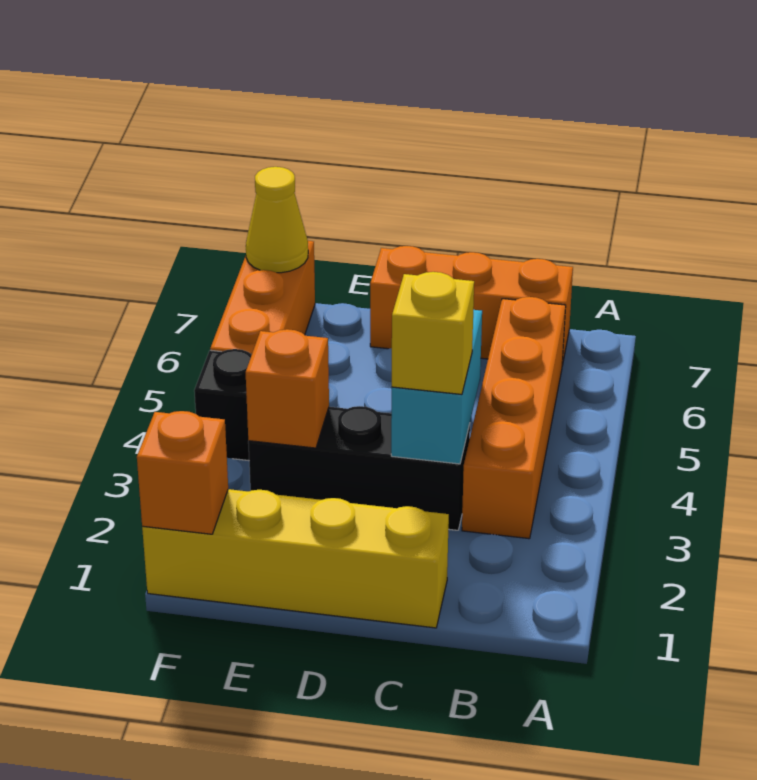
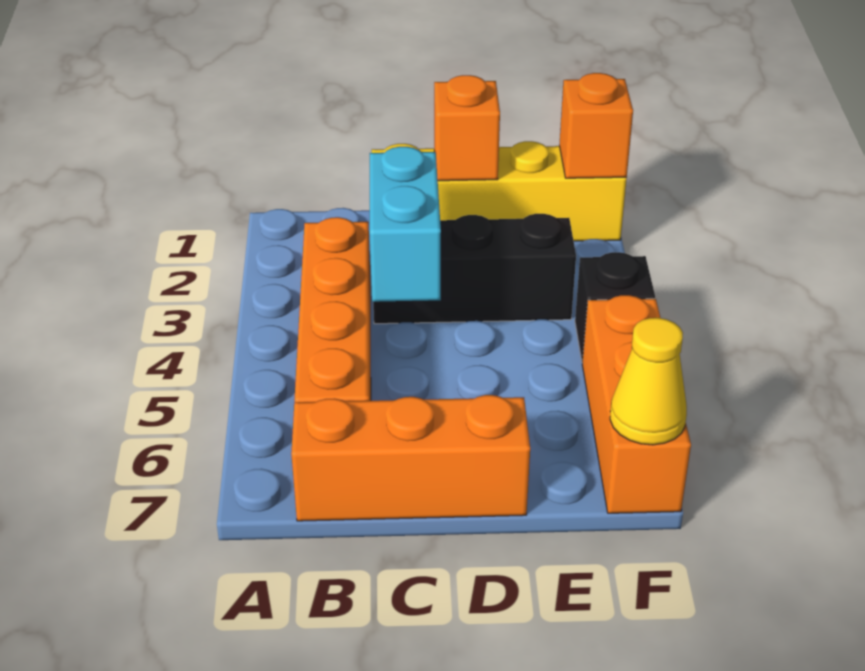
yellow 1x1 brick [392,272,474,394] -> none
orange 1x1 brick [246,329,329,448] -> orange 1x1 brick moved to [434,75,500,181]

